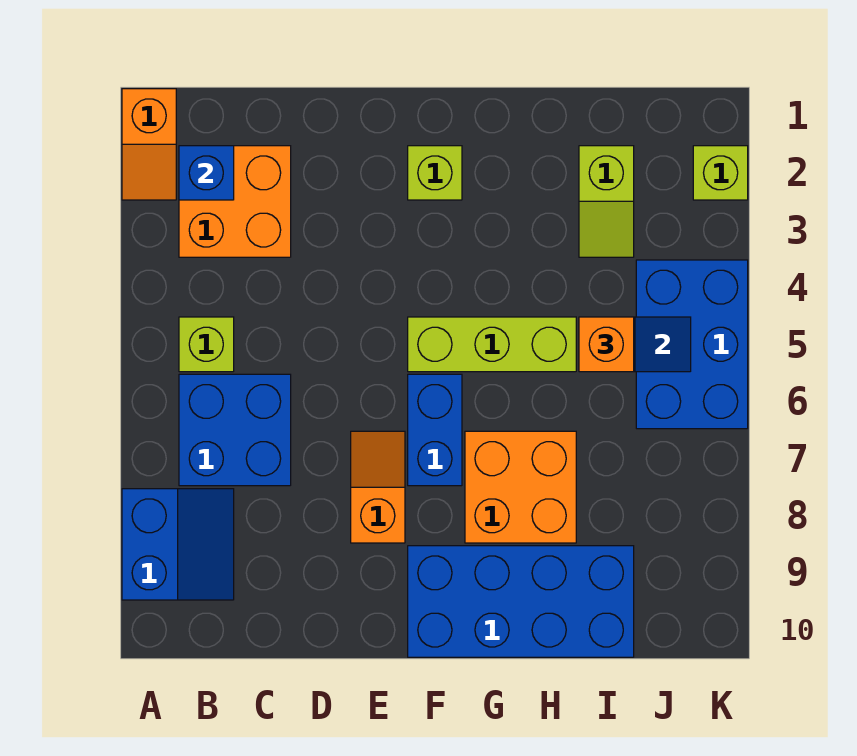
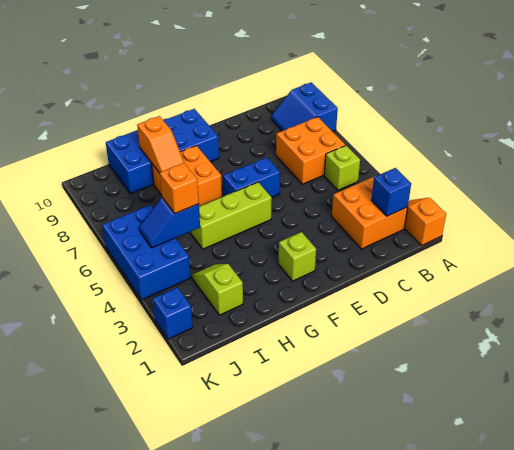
blue 2x2 brick [179,374,291,486] -> orange 2x2 brick [276,117,345,184]
orange 1x2 slope [351,431,405,543] -> orange 1x2 slope moved to [137,116,184,173]
blue 1x2 brick [408,374,462,486] -> blue 1x2 brick turned to [223,157,280,197]
lime 1x1 brick [693,146,748,200] -> blue 1x1 brick [153,287,193,339]

